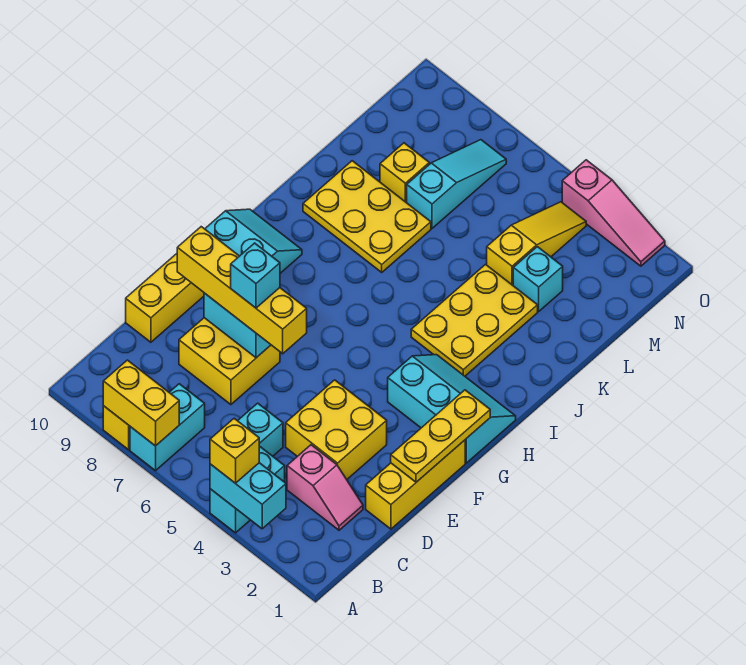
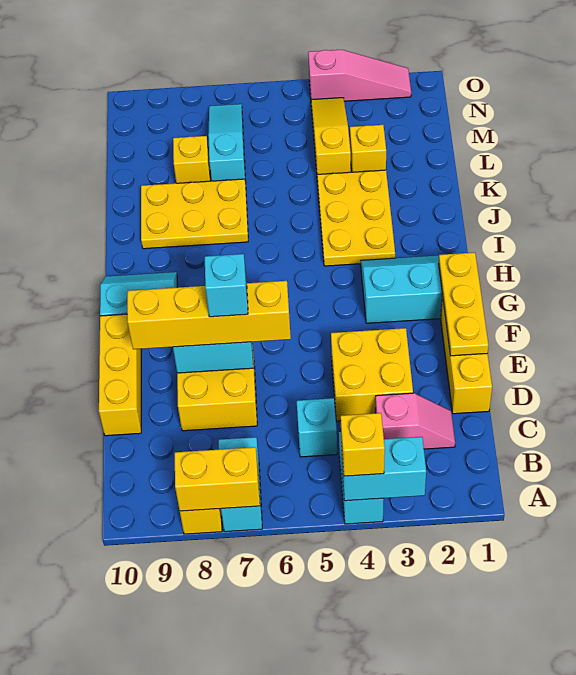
cyan 1x1 brick [513,247,563,311] -> yellow 1x1 brick [350,125,386,172]

